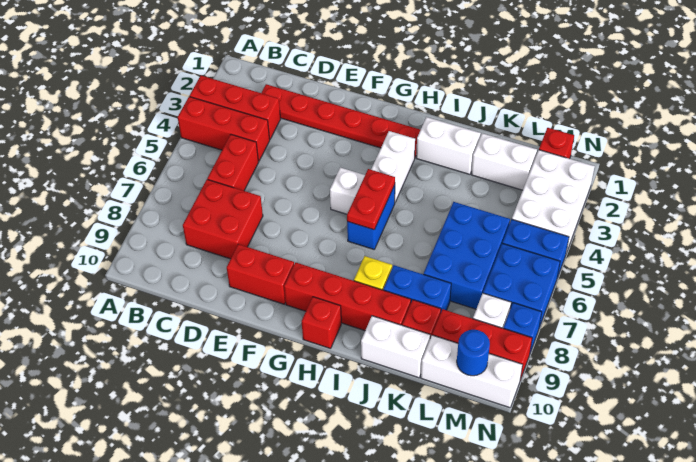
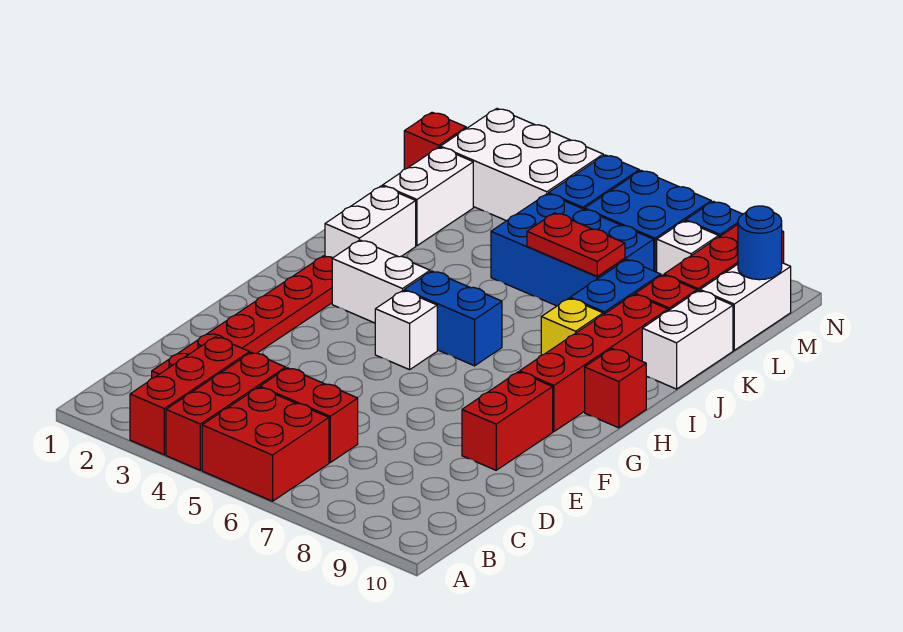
red 2x2 brick [183,179,263,259] -> red 2x2 brick moved to [202,387,329,501]
red 1x2 plate [347,169,395,230] -> red 1x2 plate moved to [527,213,625,277]
white 1x3 brick [421,335,523,408] -> white 1x2 brick [700,263,791,350]

